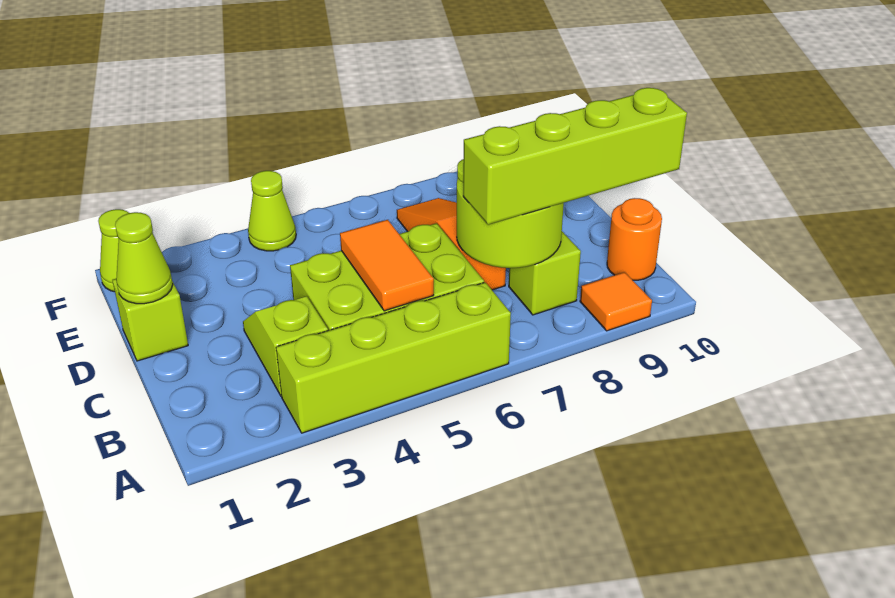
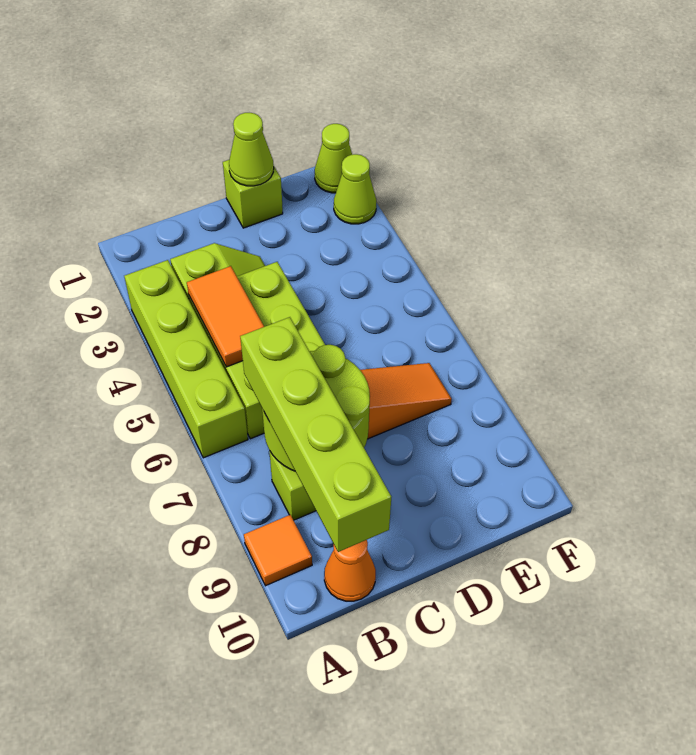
orange 1x2 tile [340,220,434,311] -> orange 1x2 tile turned to [187,266,264,367]
orange 1x1 round brick [607,198,662,280] -> orange 1x1 cone [324,540,376,601]
lime 1x1 cone [248,171,296,251] -> lime 1x1 cone moved to [334,154,376,224]

